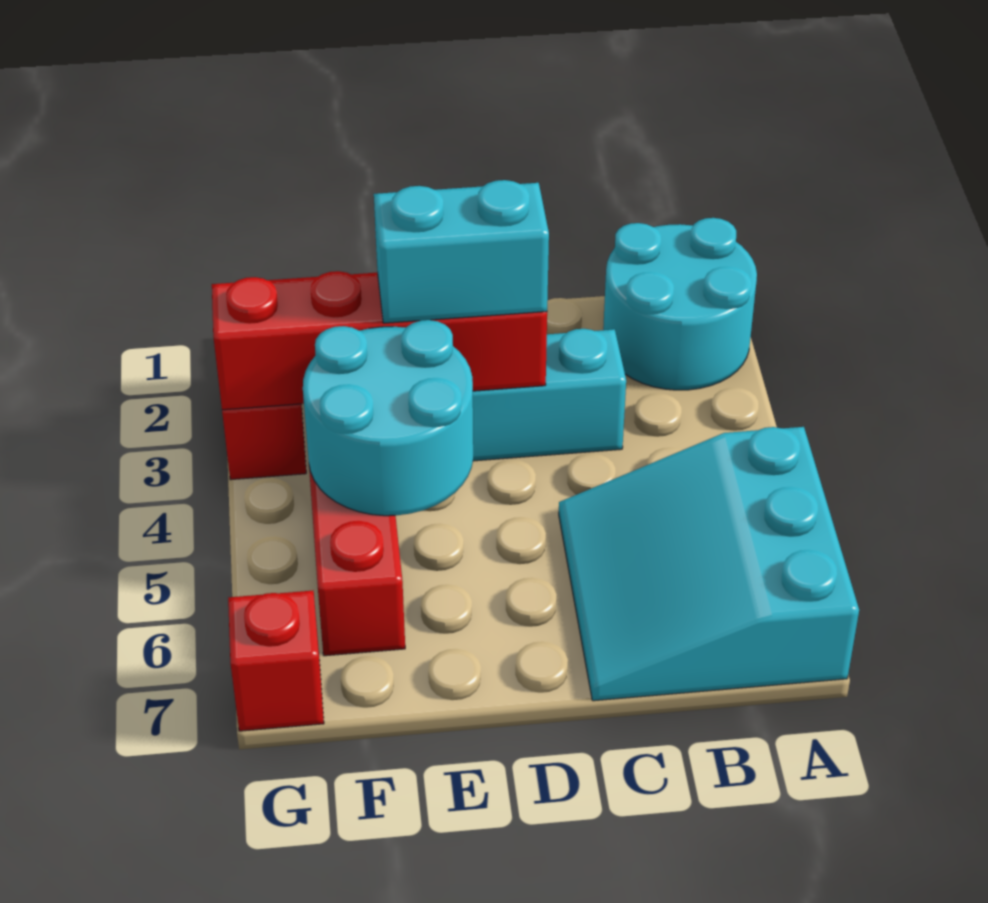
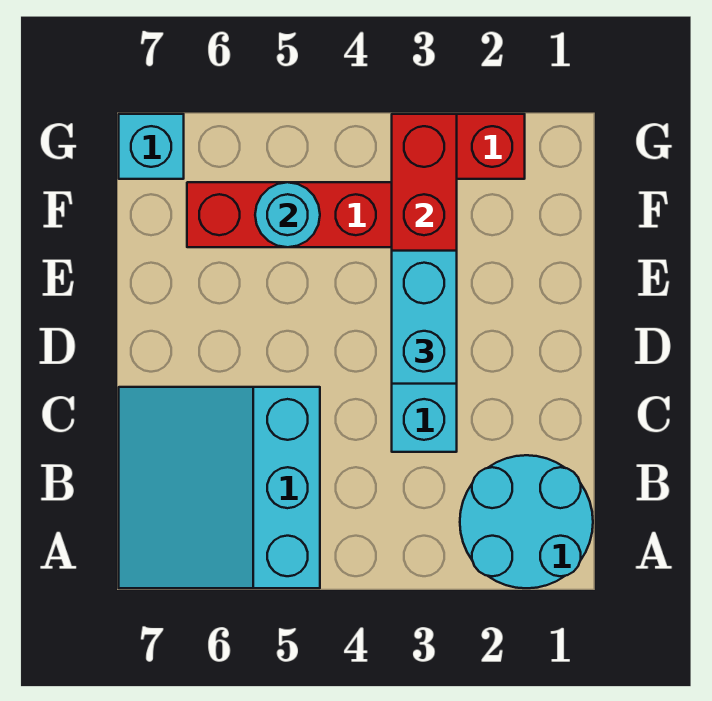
cyan 3x3 slope [559,427,859,701] -> cyan 3x3 slope turned to [119,387,320,588]
cyan 2x2 round brick [303,320,473,516] -> cyan 1x1 round brick [255,182,320,247]
red 1x1 brick [228,591,324,731] -> cyan 1x1 brick [119,114,184,179]

